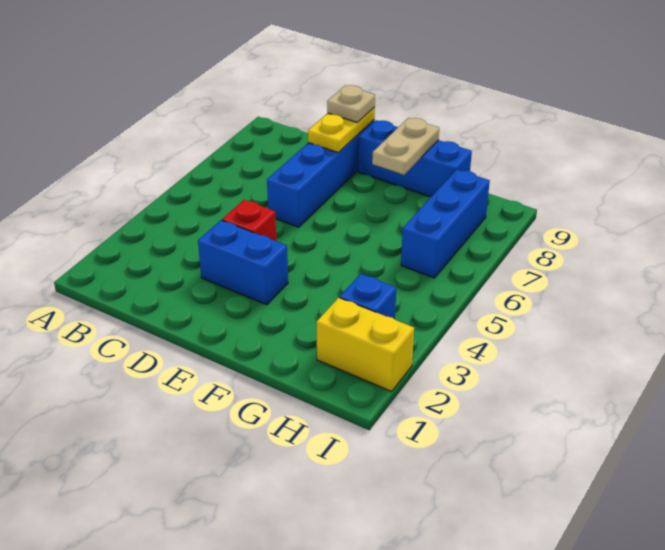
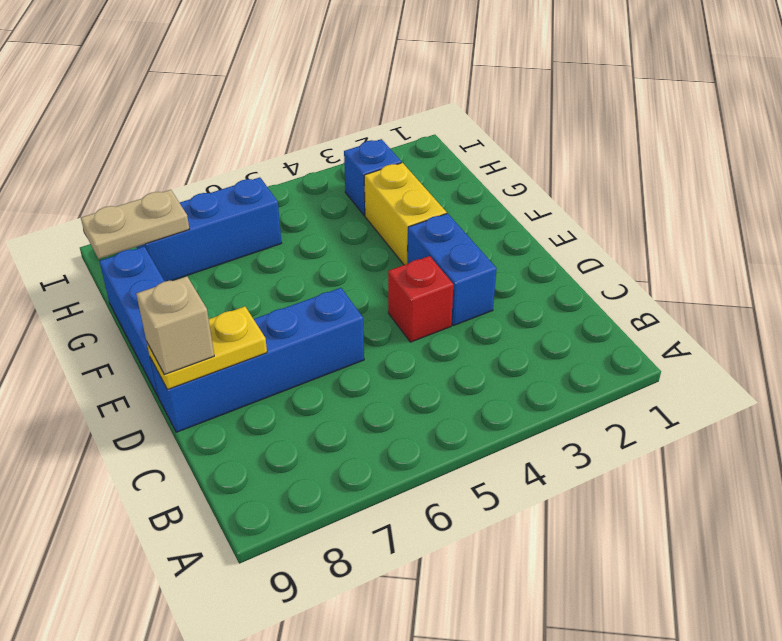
tan 1x1 plate [327,85,375,123] -> tan 1x1 brick [136,276,214,374]
tan 1x2 plate [372,118,439,175] -> tan 1x2 plate moved to [81,190,189,259]
yellow 1x2 brick [317,298,414,392] -> yellow 1x2 brick moved to [364,163,447,265]

